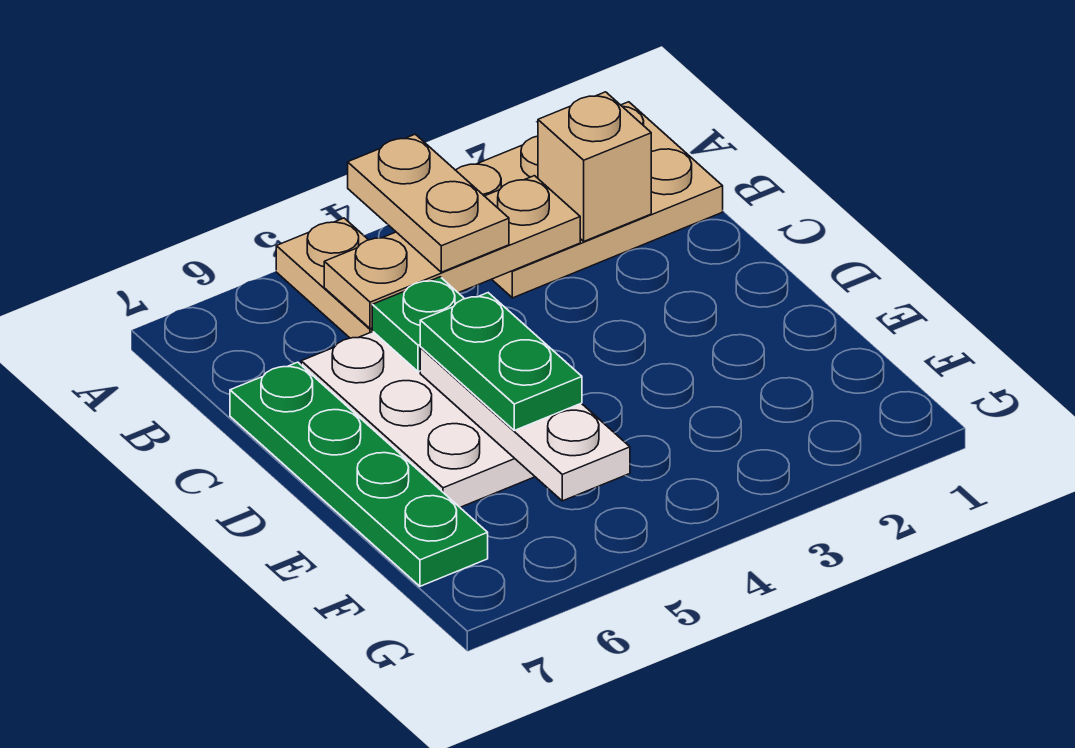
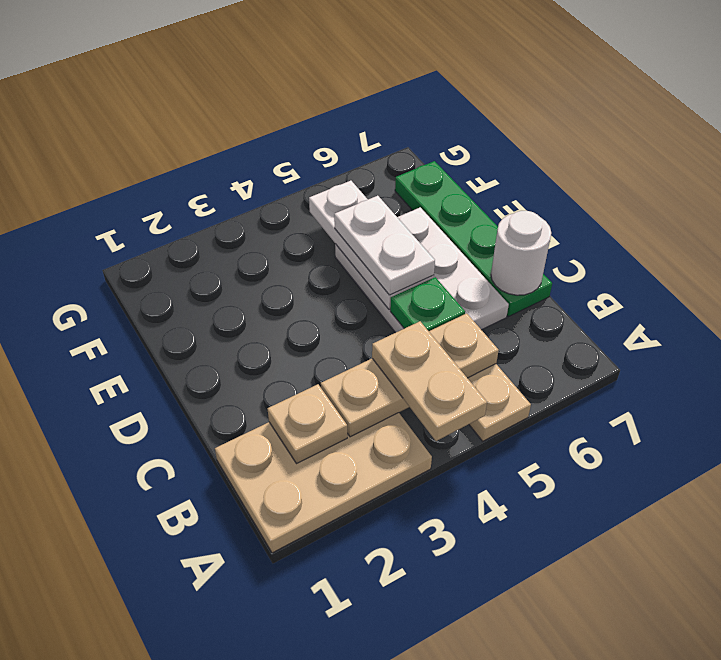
tan 1x1 brick [538,92,651,241] -> tan 1x1 plate [268,384,347,464]
none -> white 1x1 round brick [491,211,551,295]
green 1x2 plate [420,293,582,430] -> white 1x2 plate [334,196,435,295]

